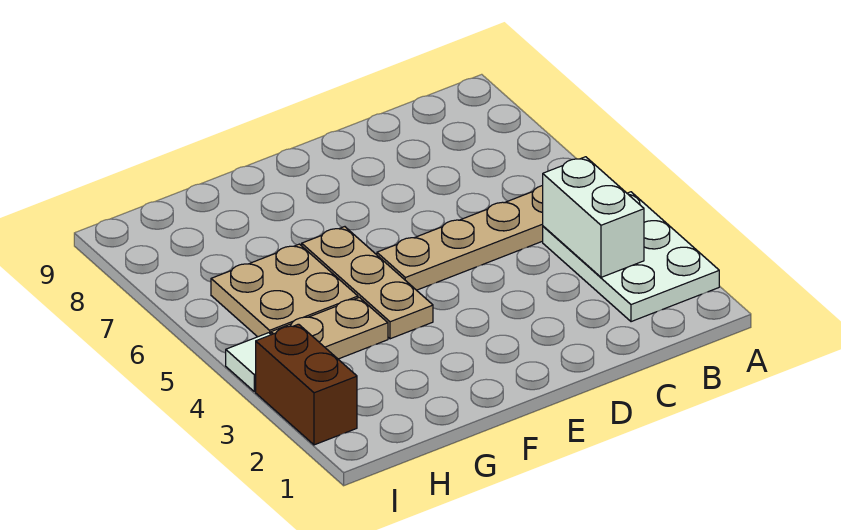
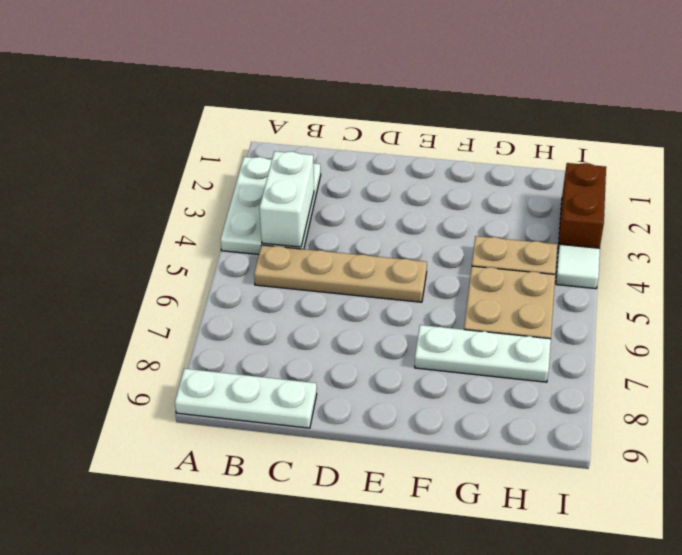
none -> white 1x3 plate [175,369,317,428]
tan 1x3 plate [302,227,433,339] -> none
none -> white 1x3 plate [415,325,551,382]

